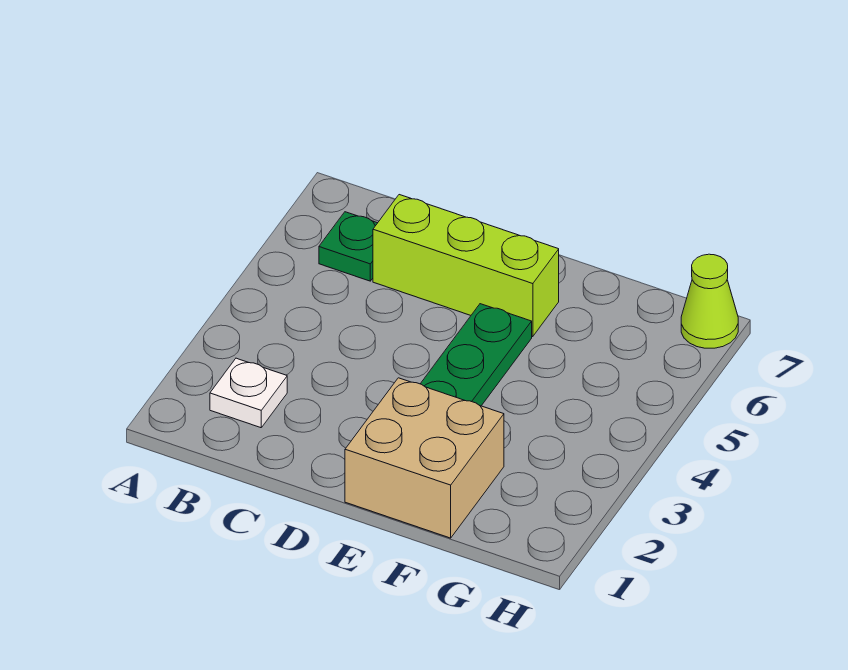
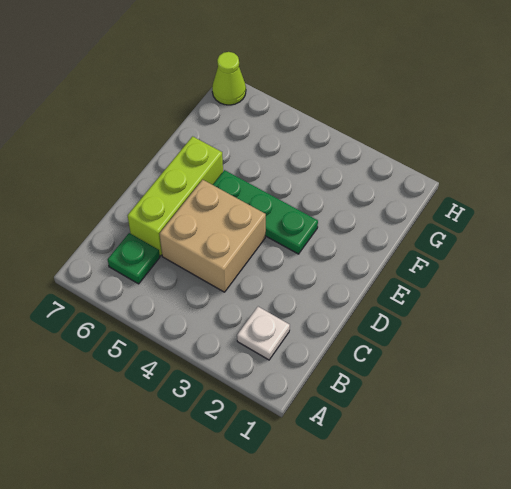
tan 2x2 brick [345,378,504,538] -> tan 2x2 brick moved to [160,180,266,292]

